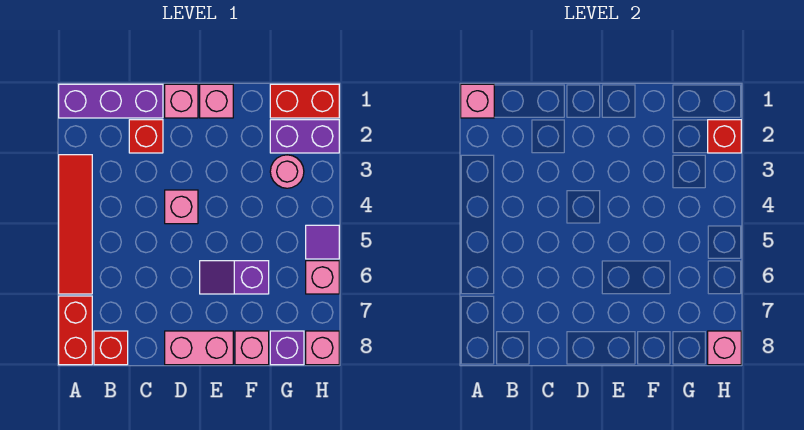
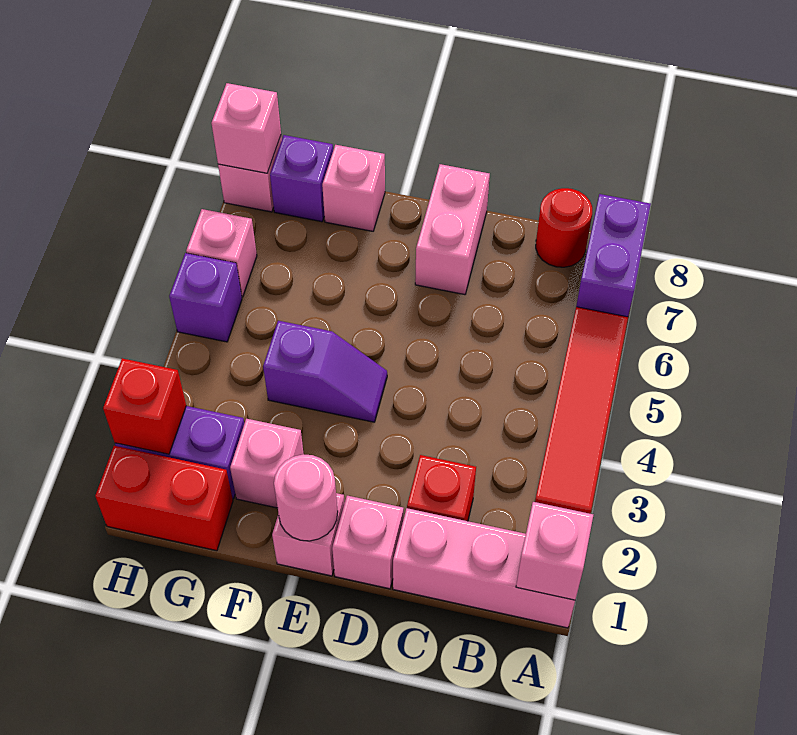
purple 1x3 brick [59,84,163,118] -> pink 1x3 brick [393,508,575,628]
red 1x2 brick [59,296,92,365] -> purple 1x2 brick [576,194,651,317]
red 1x1 brick [94,331,128,365] -> red 1x1 round brick [536,188,592,267]
pink 1x1 brick [165,190,198,224] -> pink 1x1 brick moved to [230,419,304,508]
pink 1x2 brick [165,331,233,365] -> pink 1x2 brick turned to [415,164,490,295]
purple 1x2 slope [200,261,269,294] -> purple 1x2 slope moved to [263,321,387,422]
pink 1x1 round brick [270,155,304,188] -> pink 1x1 round brick moved to [274,454,338,541]
purple 1x1 tile [306,225,339,259] -> purple 1x1 brick [169,253,242,342]

